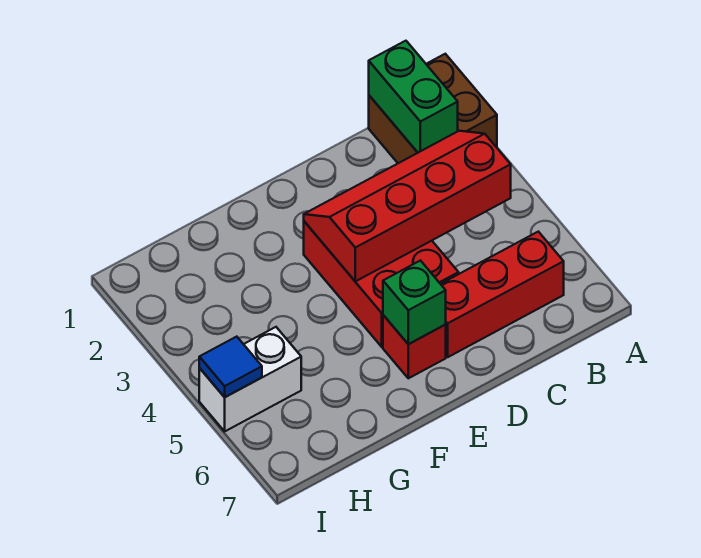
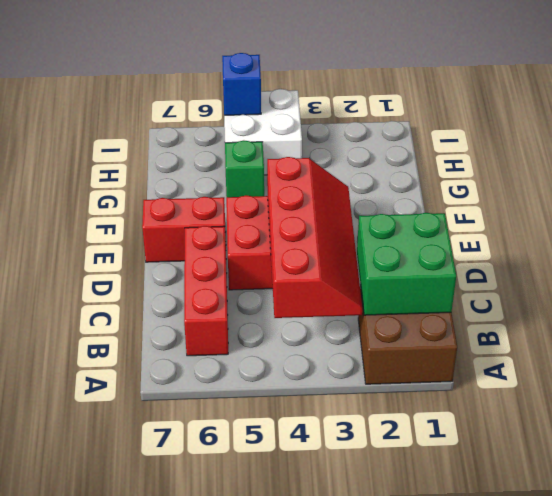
green 1x2 brick [369,41,458,153] -> green 2x2 brick [357,213,456,315]
red 1x1 brick [383,315,446,378] -> red 1x2 brick [142,197,226,262]
green 1x1 brick [383,261,446,344] -> green 1x1 brick moved to [225,140,264,197]
white 1x2 brick [199,327,301,431] -> white 2x2 brick [224,89,302,175]
blue 1x1 tile [199,337,262,397] -> blue 1x1 brick [222,53,261,115]

